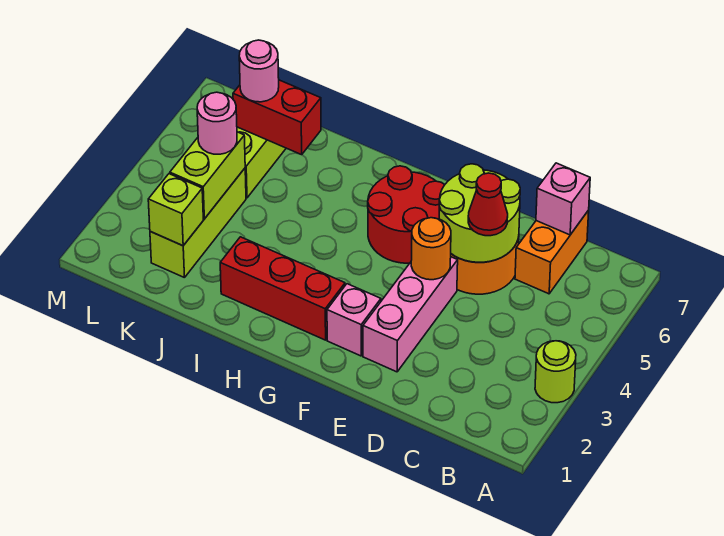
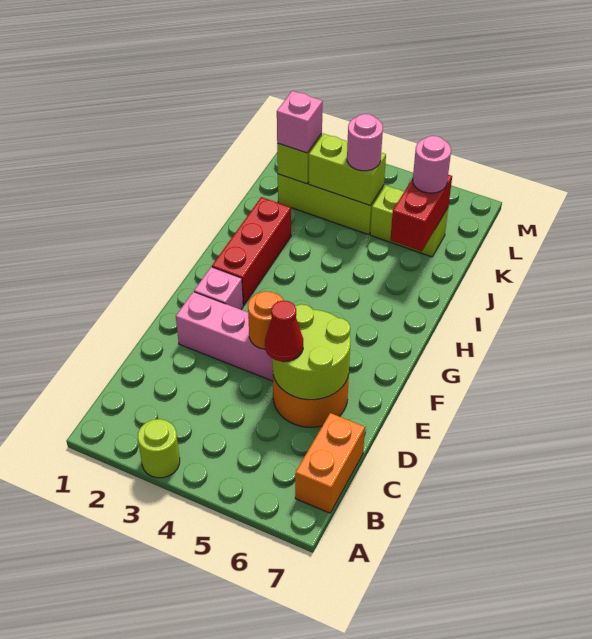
orange 1x2 brick [515,210,589,294] -> orange 1x2 brick turned to [295,413,365,513]
pink 1x1 brick [536,163,590,235] -> pink 1x1 brick moved to [277,91,323,153]
red 2x2 round brick [368,166,444,263] -> none

